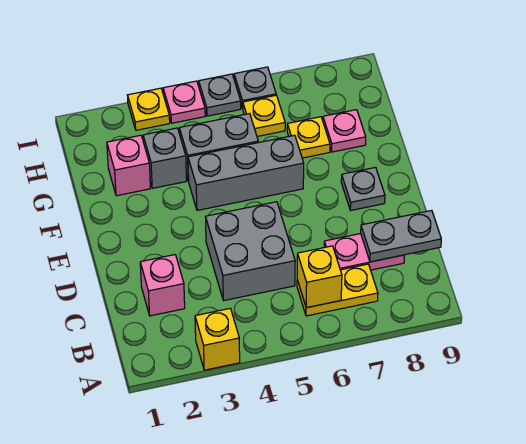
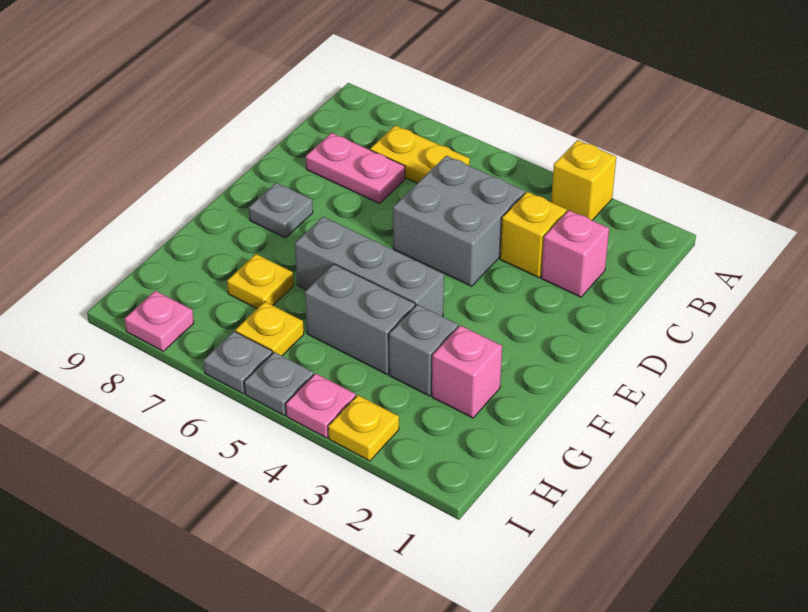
yellow 1x1 brick [297,246,342,308] -> yellow 1x1 brick moved to [500,192,567,278]
grey 1x2 plate [361,210,441,262] -> none
pink 1x1 plate [323,110,366,152] -> pink 1x1 plate moved to [125,291,194,351]

